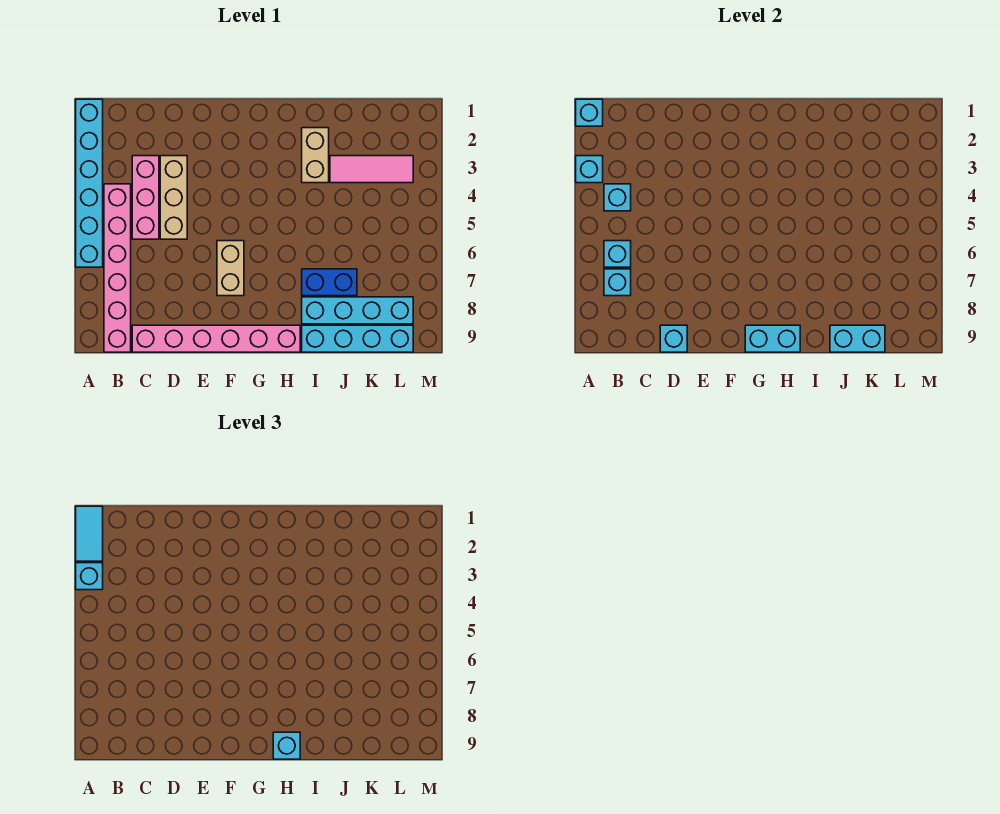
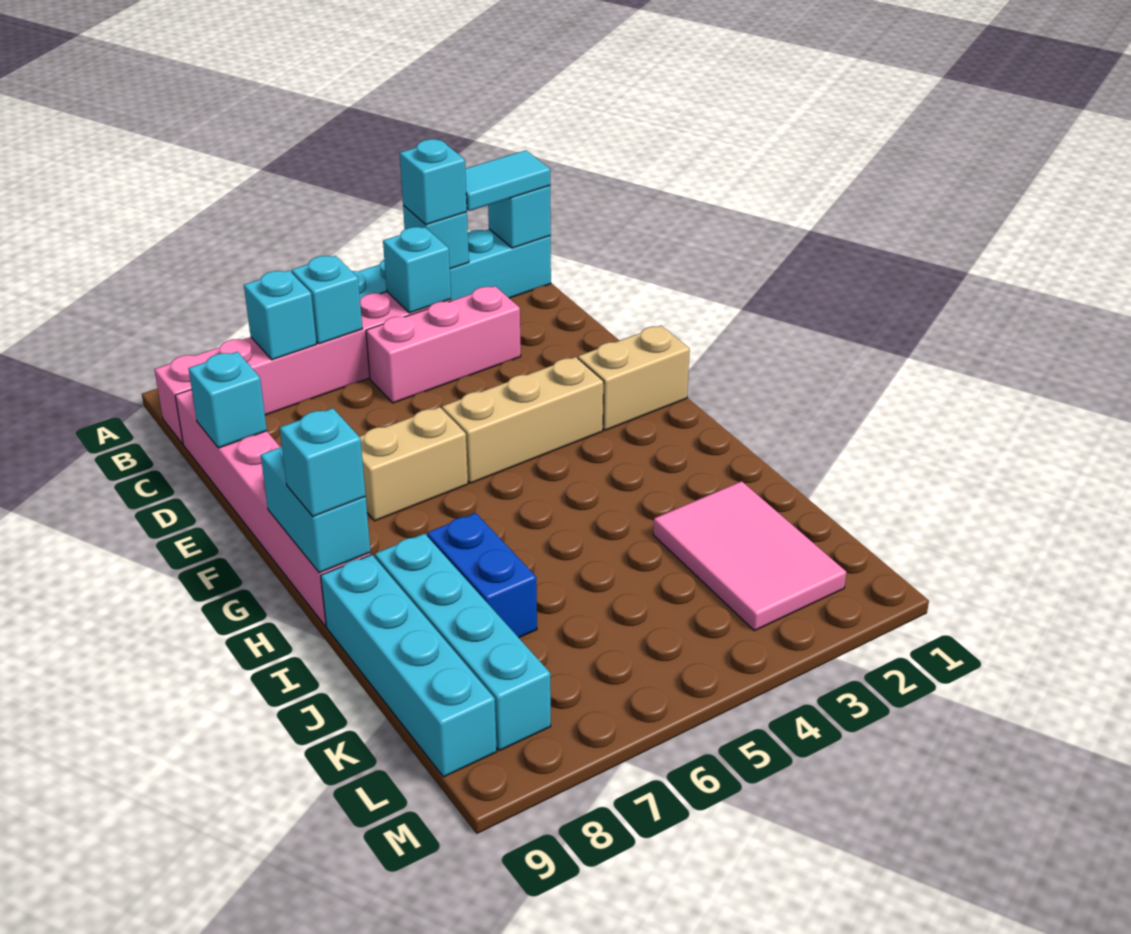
tan 1x3 brick [160,156,187,239] -> tan 1x3 brick moved to [442,357,604,483]
tan 1x2 brick [302,128,329,183] -> tan 1x2 brick moved to [578,326,690,430]
pink 1x3 tile [330,156,413,183] -> pink 2x3 tile [653,481,846,631]
cyan 1x2 brick [830,325,885,352] -> none

